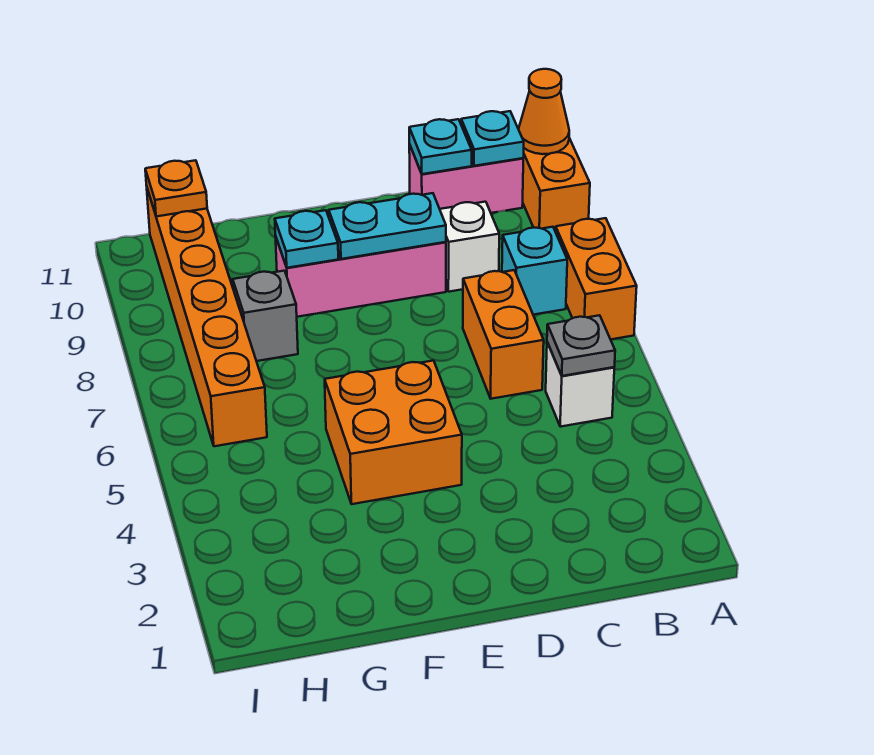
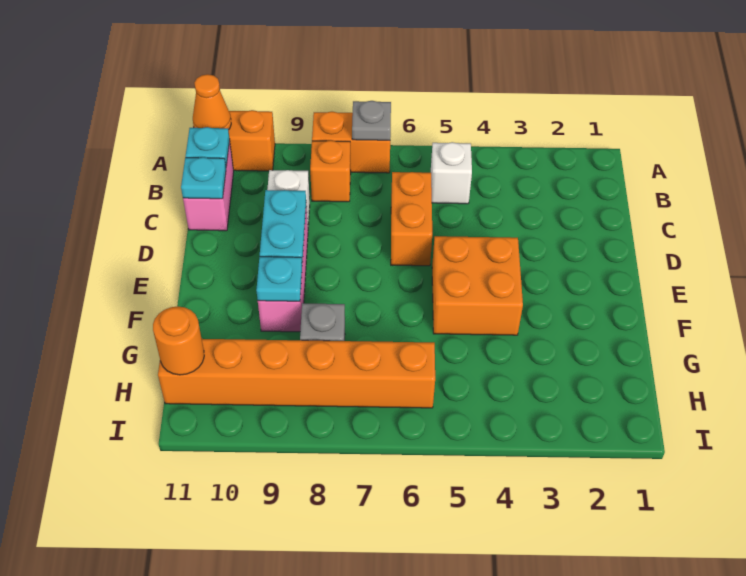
grey 1x1 plate [547,315,615,376] -> grey 1x1 plate moved to [352,101,391,140]
cyan 1x1 brick [502,227,567,315] -> orange 1x1 brick [310,140,351,202]
orange 1x2 brick [463,270,544,399] -> orange 1x2 brick turned to [391,172,432,266]
orange 1x1 plate [145,160,207,217] -> orange 1x1 round brick [153,306,204,375]

